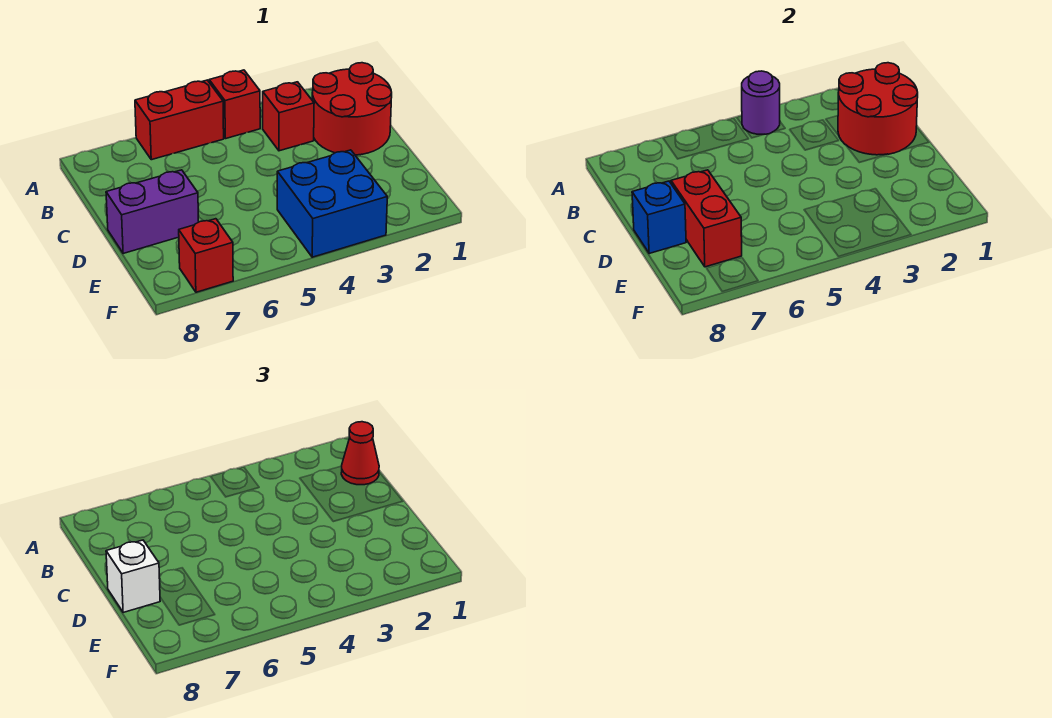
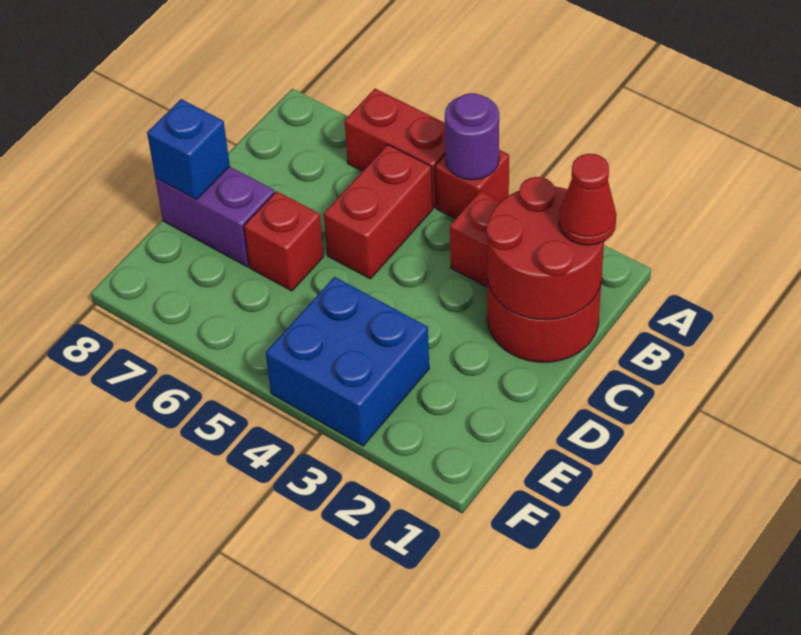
red 1x2 brick [671,170,742,267] -> red 1x2 brick moved to [324,145,433,279]
white 1x1 brick [106,540,160,612] -> none
red 1x1 brick [179,219,233,292] -> red 1x1 brick moved to [244,191,324,291]

